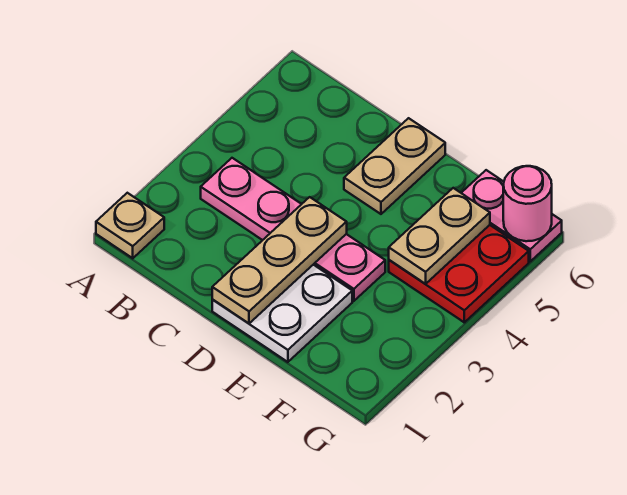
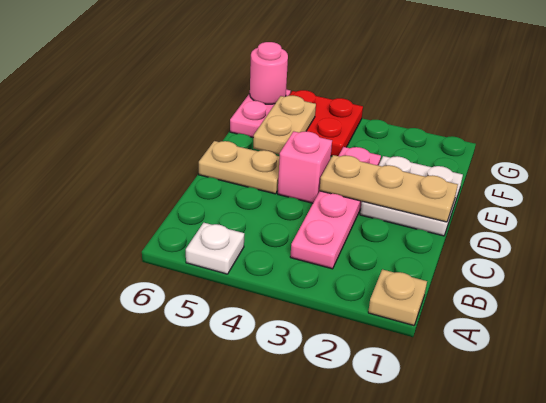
none -> white 1x1 plate [186,223,244,274]
none -> pink 1x1 brick [278,131,332,203]
tan 1x2 plate [389,188,490,284] -> tan 1x2 plate turned to [253,95,316,155]

